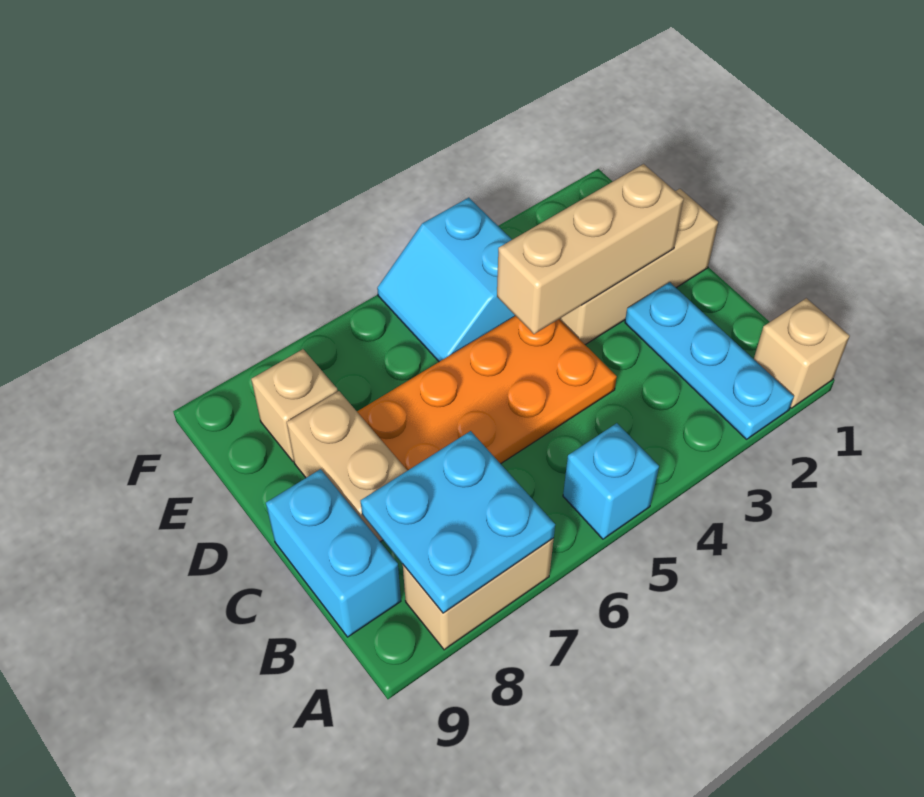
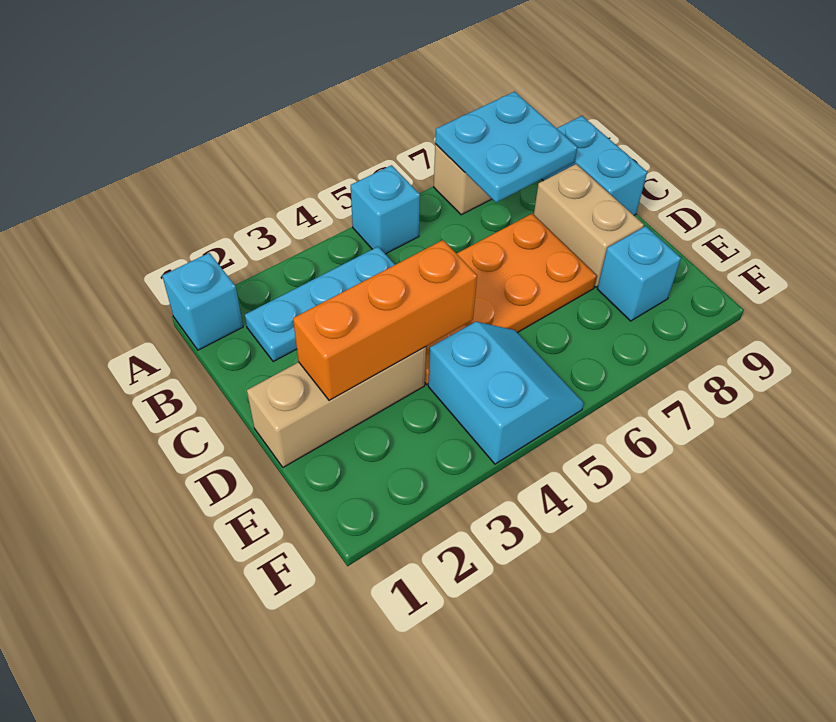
tan 1x1 brick [754,298,850,408] -> cyan 1x1 brick [162,253,243,350]
cyan 1x3 plate [625,282,794,439] -> cyan 1x3 plate turned to [245,247,395,362]
tan 1x3 brick [497,164,684,334] -> orange 1x3 brick [293,240,477,401]
tan 1x1 brick [251,349,338,461] -> cyan 1x1 brick [597,226,681,321]

